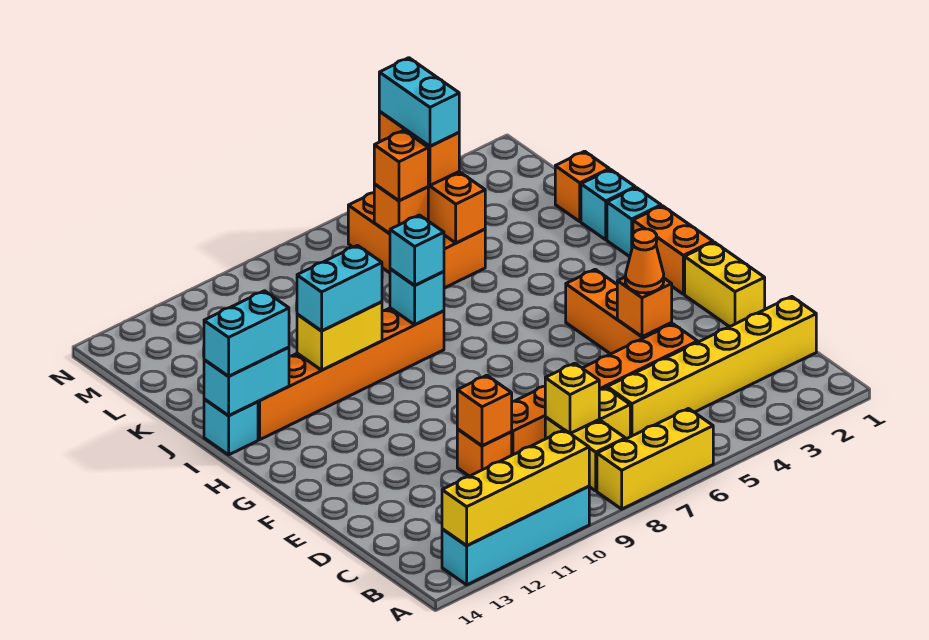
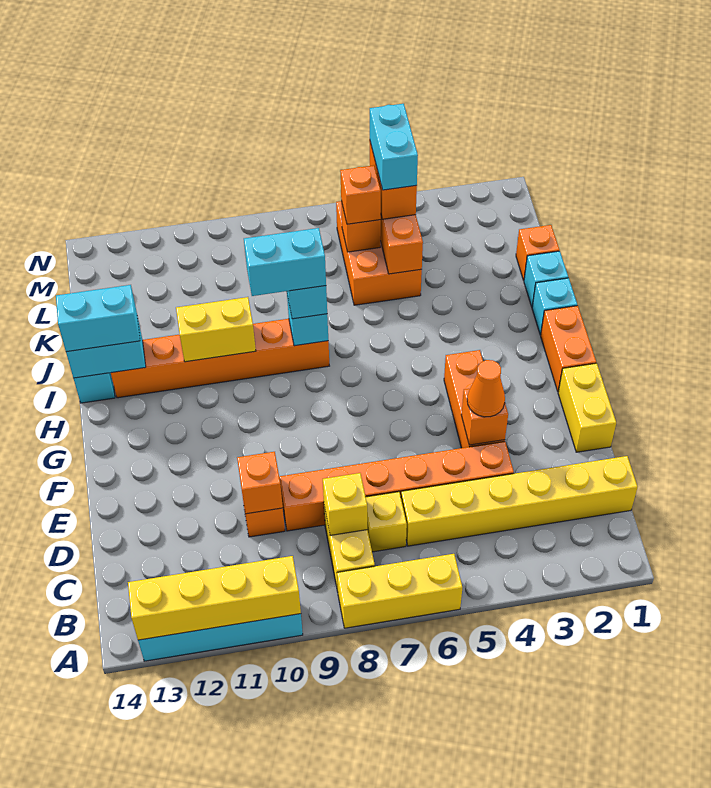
cyan 1x2 brick [297,245,382,331] -> cyan 1x2 brick moved to [244,228,326,296]

